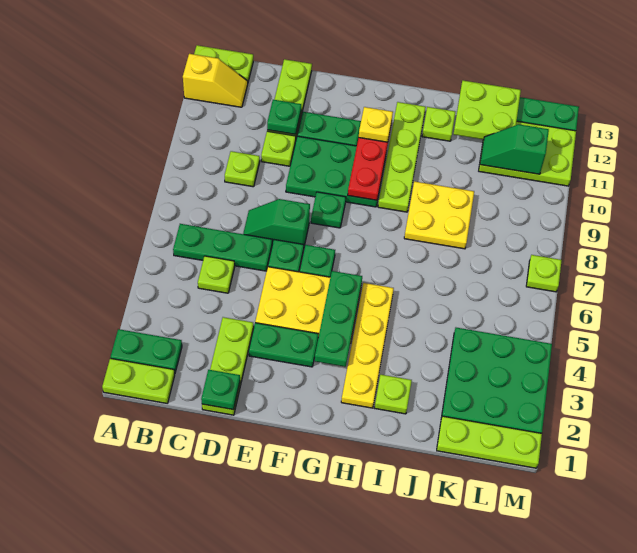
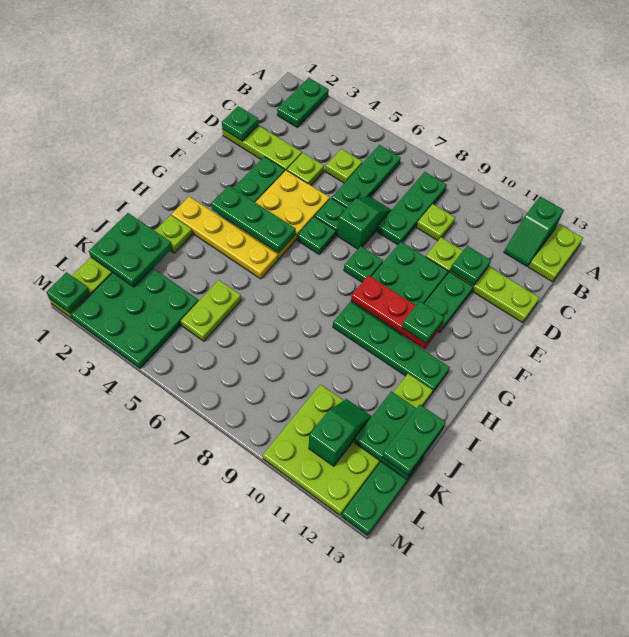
lime 1x2 plate [102,358,175,403] -> lime 1x2 plate moved to [181,280,241,341]
yellow 1x2 slope [183,54,248,107] -> green 1x2 slope [504,196,564,266]
none -> green 1x3 plate [377,172,447,245]
yellow 1x1 plate [359,107,393,142] -> green 1x1 plate [402,301,444,343]
lime 1x4 plate [378,102,426,212] -> green 1x4 plate [333,302,450,393]
yellow 2x2 plate [404,181,474,249] -> none
none -> green 2x2 plate [89,213,172,287]
lime 2x2 plate [454,81,521,140] -> green 2x2 plate [354,391,443,480]
none -> green 1x2 plate [382,404,445,475]
lime 2x3 plate [479,121,576,186] -> lime 3x3 plate [263,384,381,515]
none -> green 1x1 plate [46,272,90,313]
lime 1x1 plate [526,255,562,292] -> lime 1x1 plate moved to [287,153,324,185]

